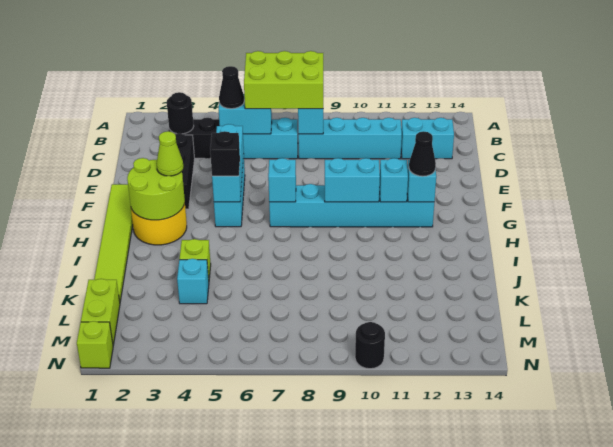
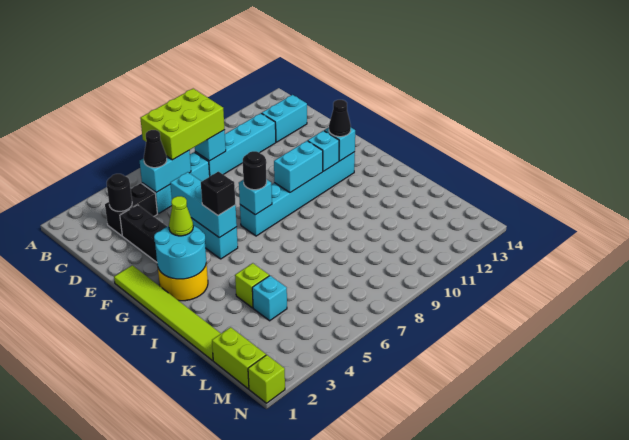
lime 2x2 round brick [127,158,185,220] -> cyan 2x2 round brick [154,226,206,279]
black 1x1 round brick [355,322,385,369] -> black 1x1 round brick moved to [243,151,267,190]

